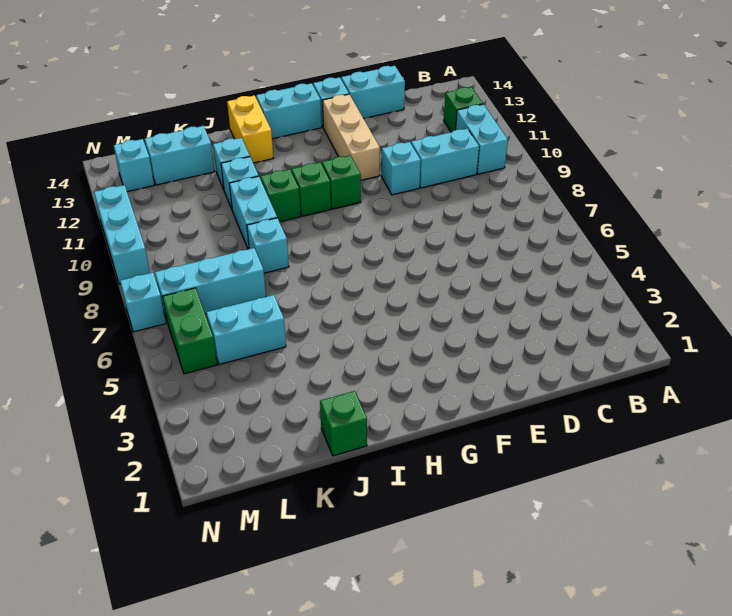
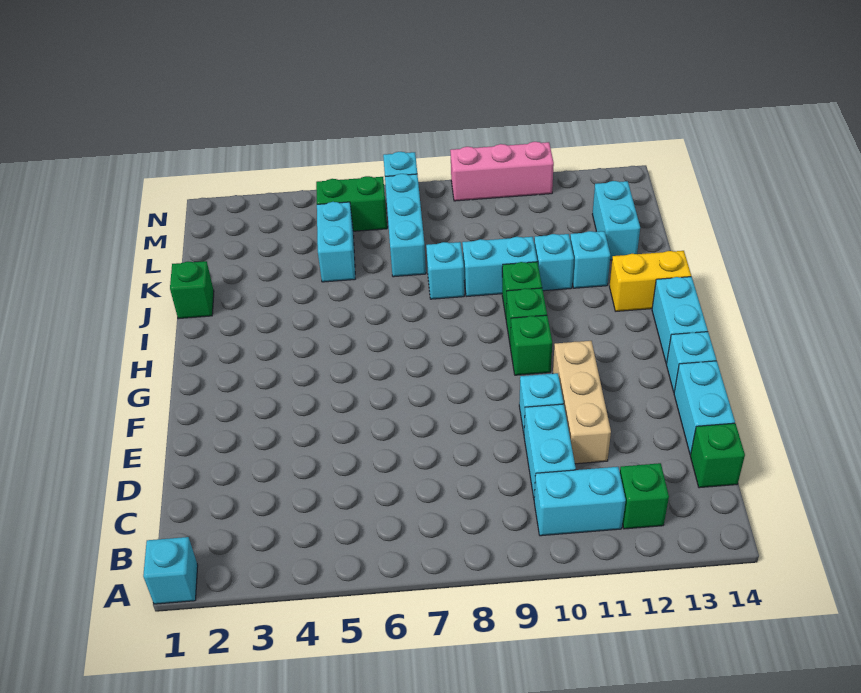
none -> green 1x1 brick [690,423,745,488]
tan 1x3 brick [322,94,380,180] -> tan 1x3 brick turned to [553,341,611,464]
cyan 1x1 brick [114,139,154,192] -> cyan 1x1 brick moved to [143,537,198,604]
cyan 1x3 brick [94,185,150,284] -> pink 1x3 brick [450,142,554,201]

